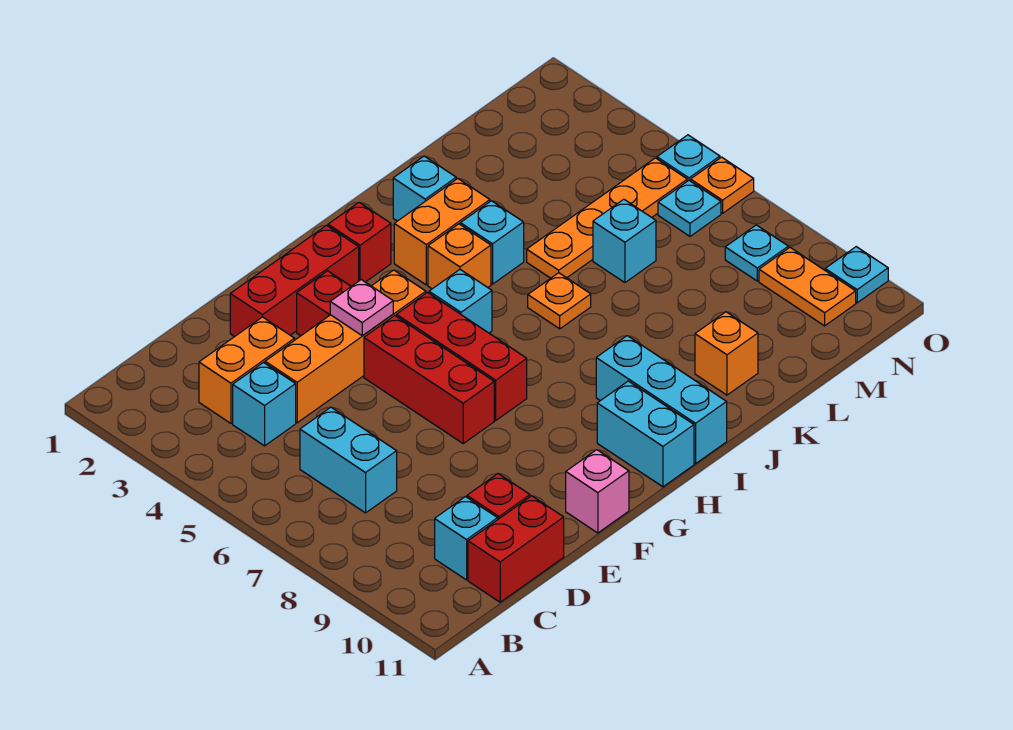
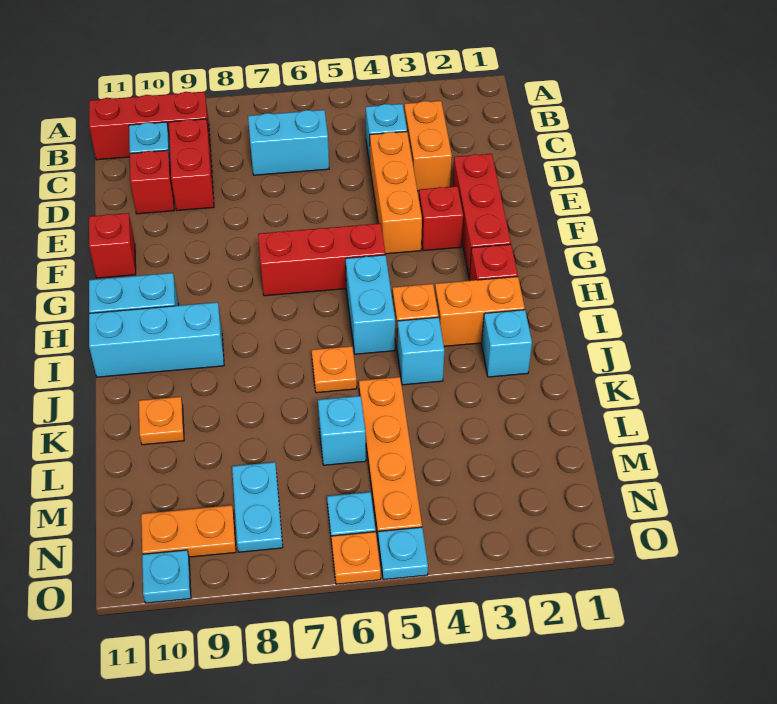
red 1x2 brick [468,496,564,602] -> red 1x2 brick moved to [169,119,214,211]
orange 1x4 brick [265,270,426,423] -> orange 1x3 brick [370,132,422,254]
pink 1x1 plate [330,280,393,336] -> none
red 1x3 brick [364,316,494,443] -> red 1x3 brick moved to [89,92,210,160]
pink 1x1 brick [566,450,629,533] -> red 1x1 brick [89,213,136,278]
cyan 1x1 brick [429,270,492,333] -> cyan 1x2 brick [346,255,395,354]
orange 1x2 brick [394,179,490,285] -> orange 1x2 brick turned to [435,276,525,346]
orange 1x1 brick [695,312,758,395] -> orange 1x1 plate [139,397,184,445]
cyan 1x1 plate [725,225,788,281] -> cyan 1x2 plate [232,462,283,552]

